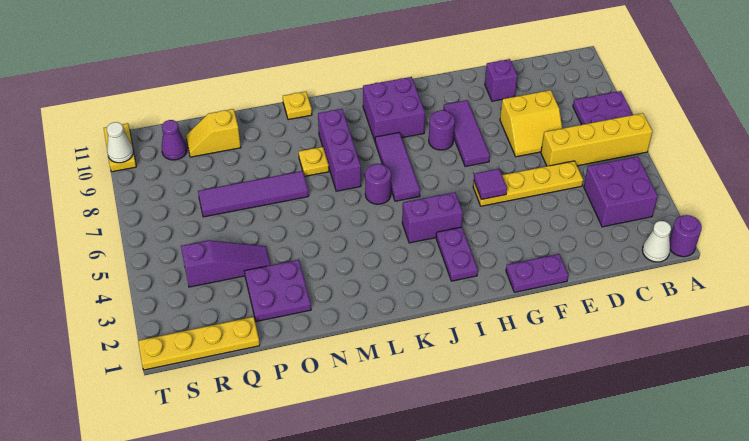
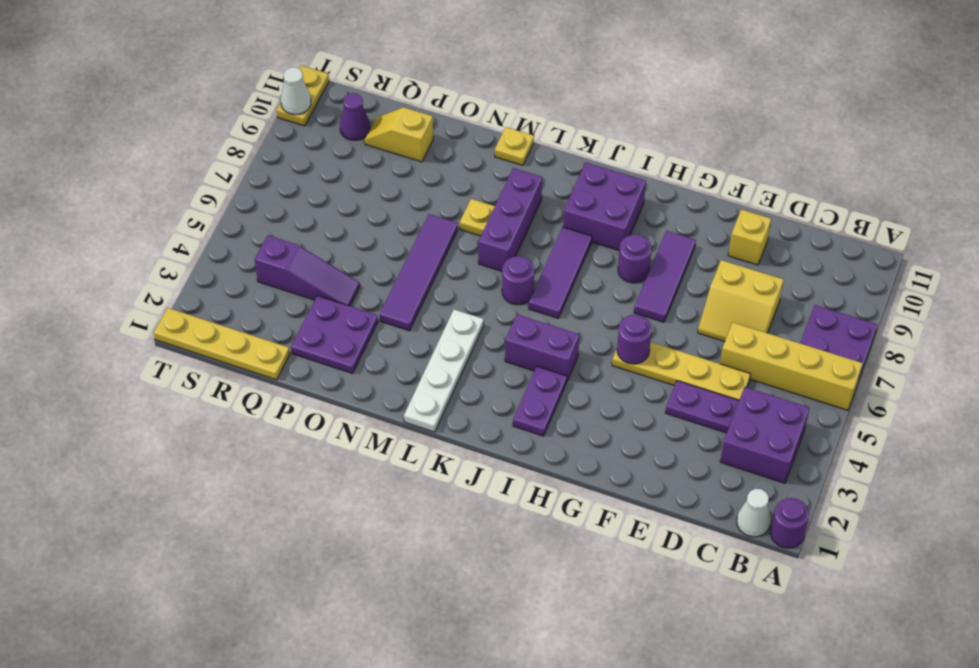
purple 1x1 brick [485,59,517,101] -> yellow 1x1 brick [728,210,771,265]
purple 1x2 plate [506,254,568,292] -> purple 1x2 plate moved to [666,381,739,433]
purple 1x1 tile [474,169,507,199] -> purple 1x1 round brick [617,315,652,364]
none -> white 1x4 plate [404,310,484,432]
purple 1x4 tile [198,171,309,217] -> purple 1x4 tile turned to [380,214,458,331]

